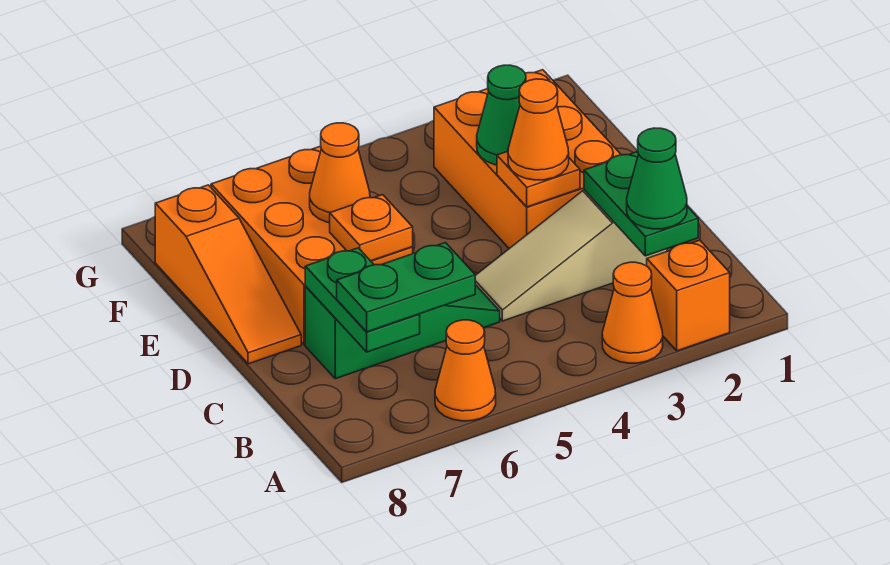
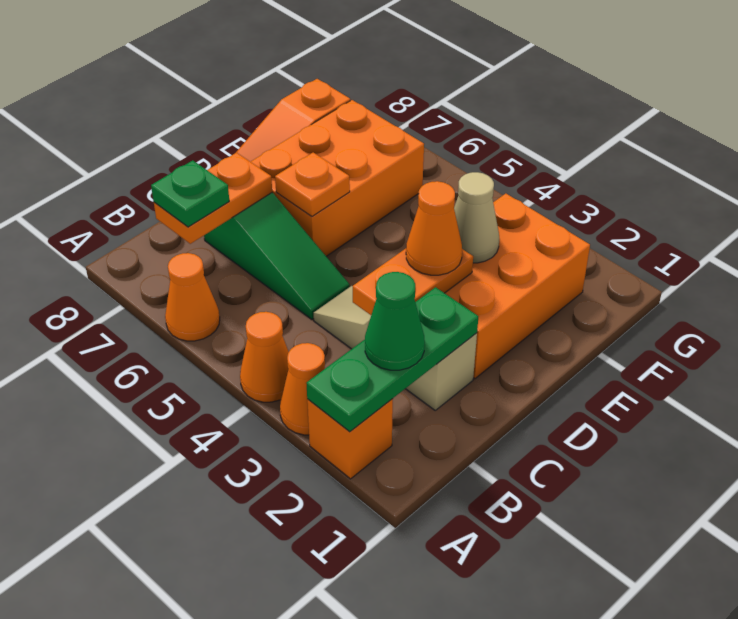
green 1x2 plate [584,152,698,256] -> green 1x3 plate [306,287,478,432]
green 1x2 plate [337,243,475,332] -> green 1x1 plate [151,160,229,227]
green 1x2 plate [305,248,420,352] -> orange 1x2 plate [154,153,272,244]
orange 1x1 plate [497,151,580,207] -> orange 1x2 plate [353,249,473,315]
green 1x1 cone [477,65,526,165] -> tan 1x1 cone [454,172,499,263]
orange 1x1 cone [310,123,370,223] -> orange 1x1 cone moved to [240,312,289,402]

